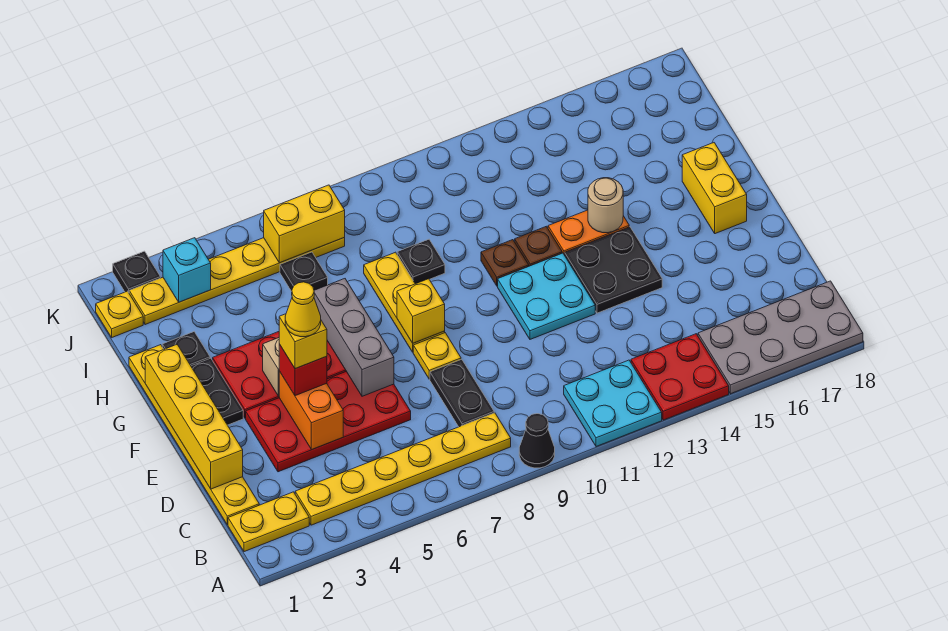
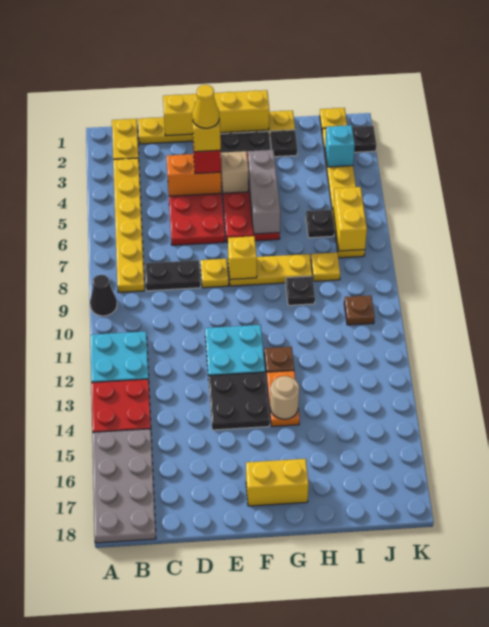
grey 1x3 brick [314,279,394,396] -> grey 1x3 brick turned to [248,150,280,234]
brown 1x1 plate [481,240,529,286] -> brown 1x1 plate moved to [344,295,375,325]
none -> yellow 1x1 plate [311,252,340,281]

